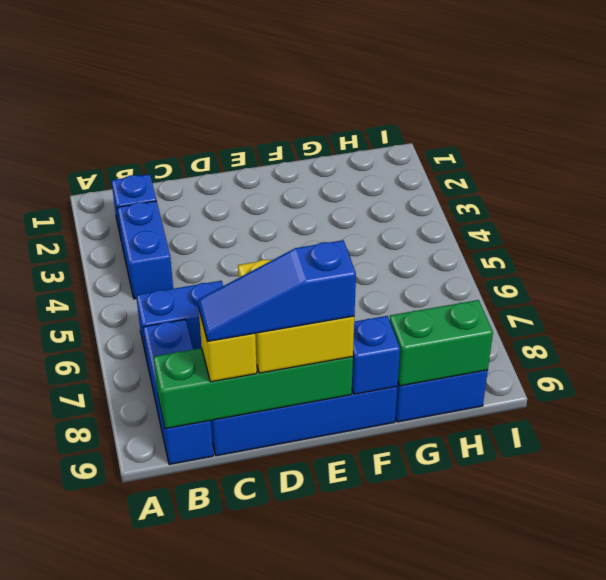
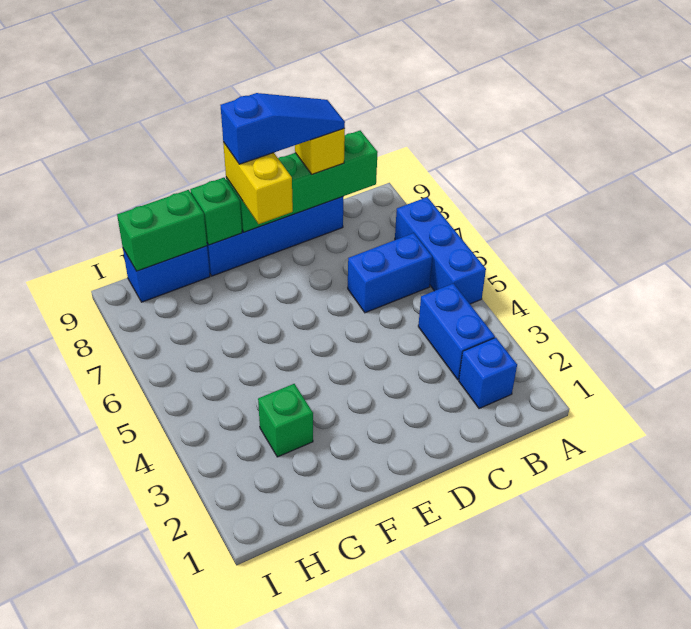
blue 1x3 brick [143,319,213,465] -> blue 1x3 brick moved to [395,197,486,304]
yellow 2x2 brick [238,259,354,373] -> yellow 1x2 brick [223,142,293,224]
blue 1x1 brick [352,316,400,394] -> green 1x1 brick [190,178,242,245]
none -> green 1x1 brick [258,384,313,457]

